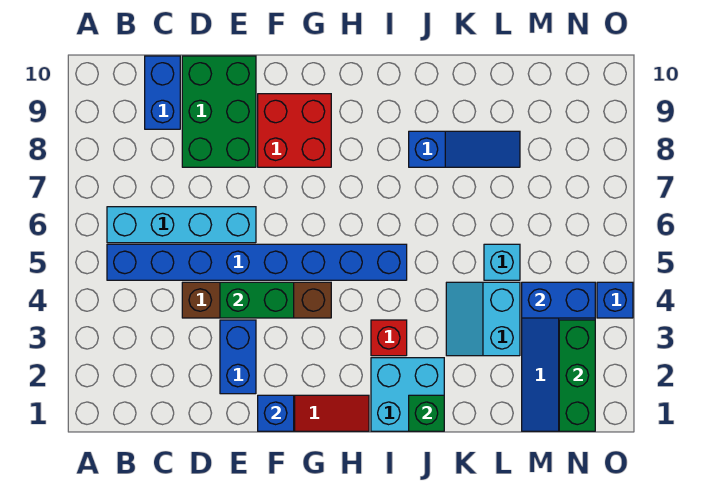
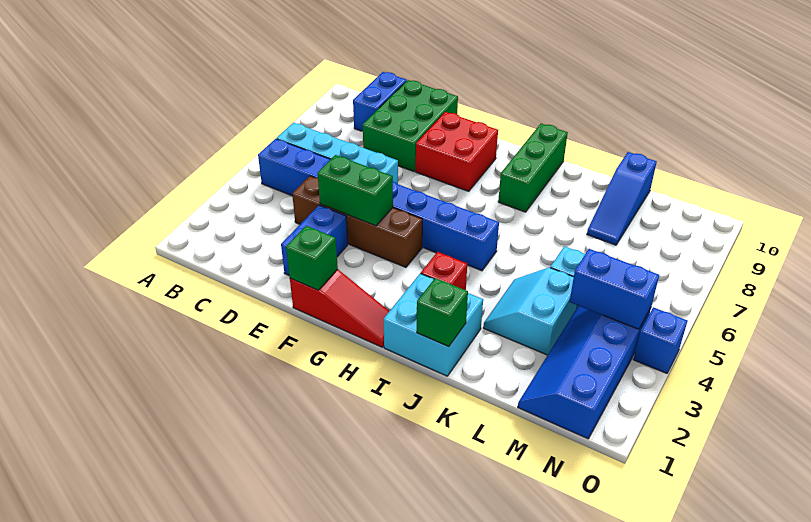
blue 1x1 brick [258,395,294,431] -> green 1x1 brick [286,226,338,290]
blue 1x3 slope [409,131,520,167] -> blue 1x3 slope turned to [587,152,657,245]
green 1x3 brick [559,320,595,431] -> green 1x3 brick moved to [498,124,568,212]

